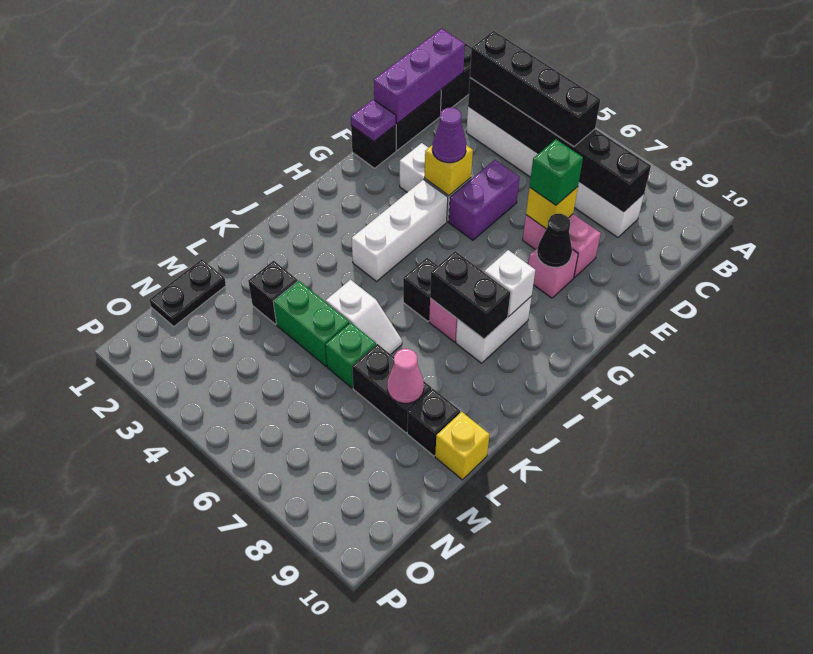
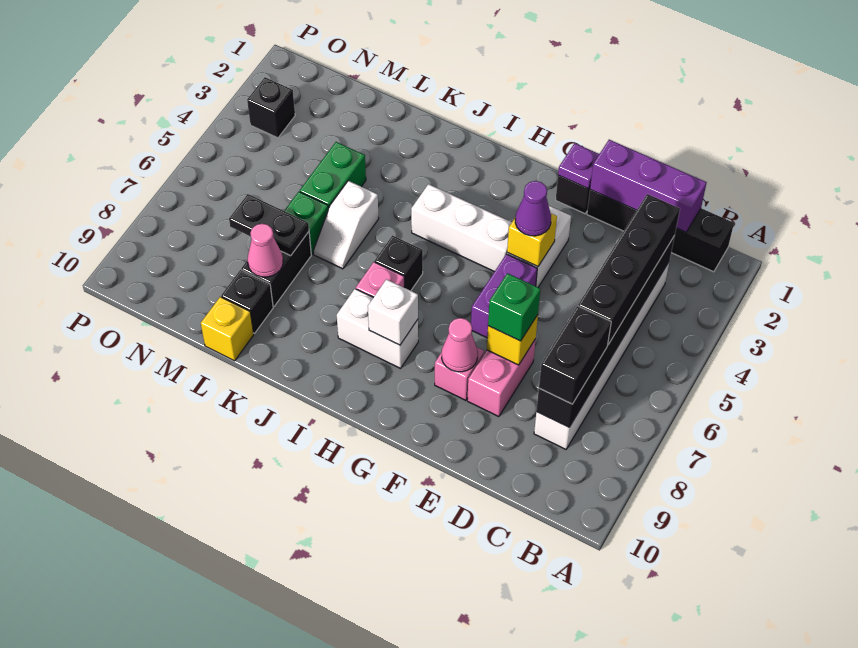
purple 1x2 brick [449,160,520,240] -> purple 1x2 brick turned to [471,254,537,338]
black 1x1 cone [537,214,572,267] -> pink 1x1 cone [442,318,478,372]
black 1x2 brick [430,251,511,339] -> black 1x2 brick moved to [539,306,611,404]
black 1x1 brick [248,261,298,324] -> black 1x1 brick moved to [247,77,295,138]
black 1x2 plate [149,259,226,326] -> black 1x2 plate moved to [229,194,309,256]

